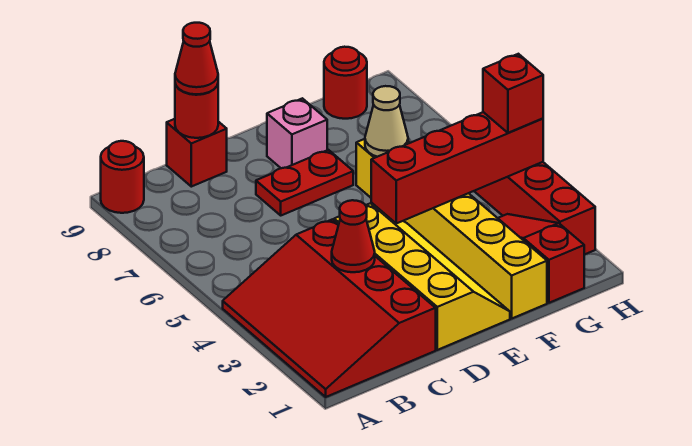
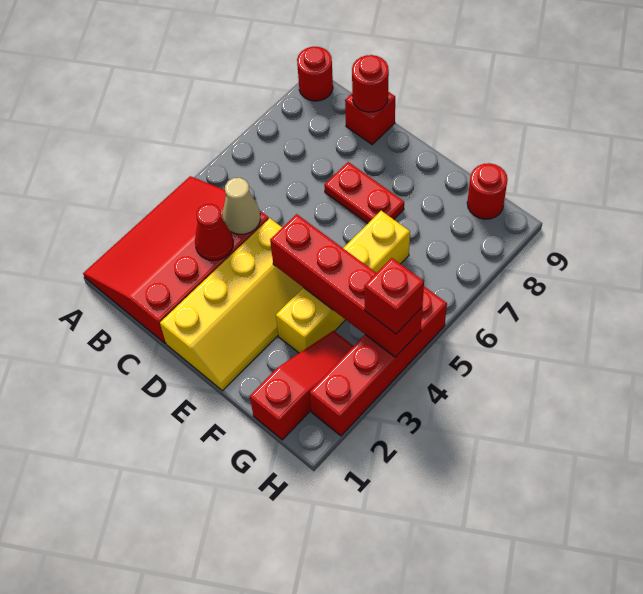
red 1x1 cone [175,23,218,94] -> none
pink 1x1 brick [267,98,327,168] -> none
yellow 1x6 brick [356,139,547,318] -> yellow 1x4 brick [276,211,410,353]
tan 1x1 cone [365,86,408,157] -> tan 1x1 cone moved to [223,178,260,234]

